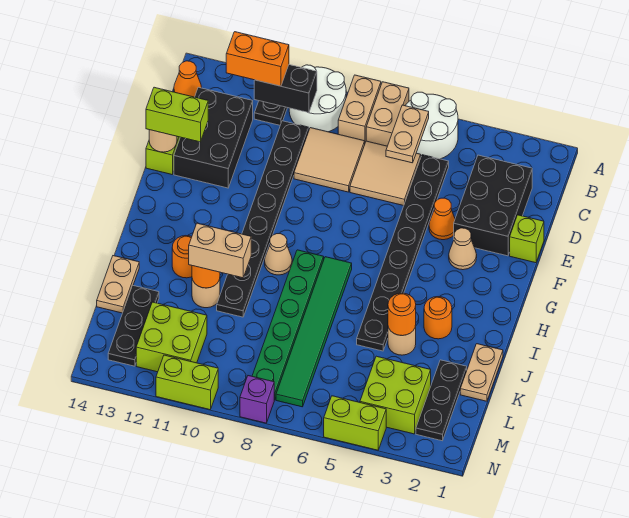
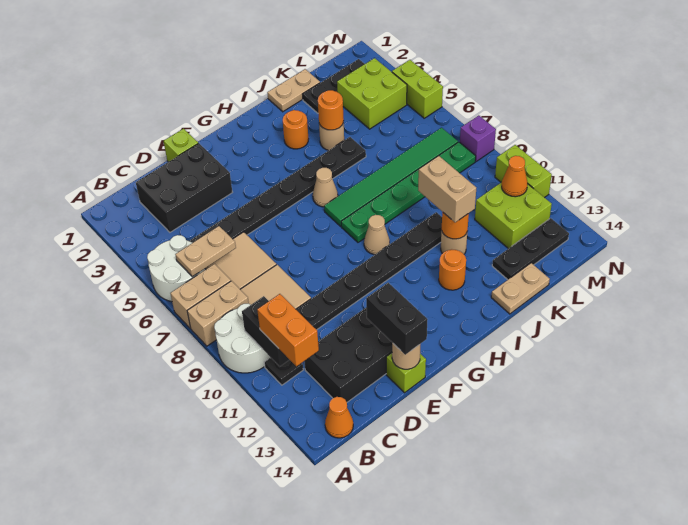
orange 1x1 cone [429,198,455,240] -> orange 1x1 cone moved to [502,156,528,197]
lime 1x2 brick [146,87,208,142] -> black 1x2 brick [366,283,428,355]
tan 1x1 cone [449,228,477,270] -> tan 1x1 cone moved to [313,168,338,207]

